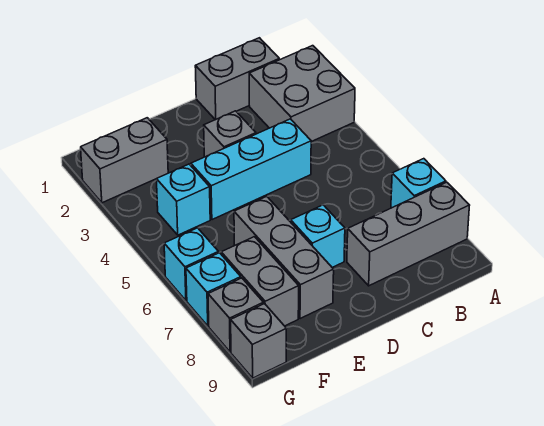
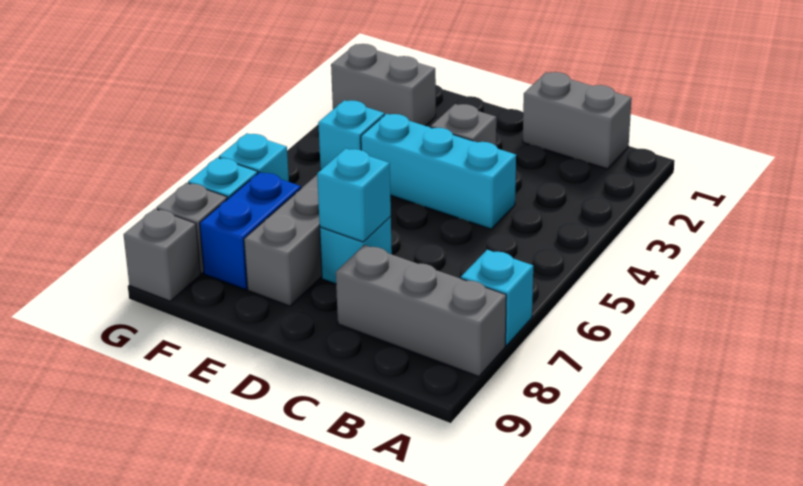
grey 2x2 brick [249,46,355,142] -> none
none -> cyan 1x1 brick [317,148,391,242]
grey 1x2 brick [221,237,299,326] -> blue 1x2 brick [200,172,301,290]

